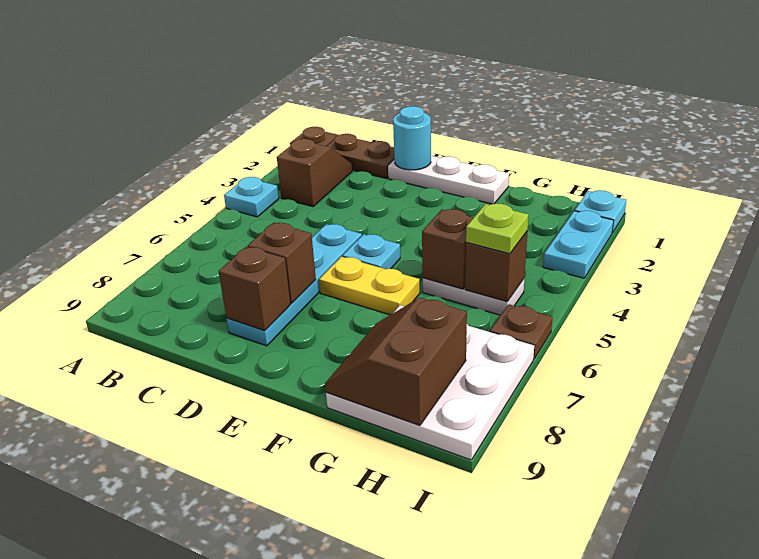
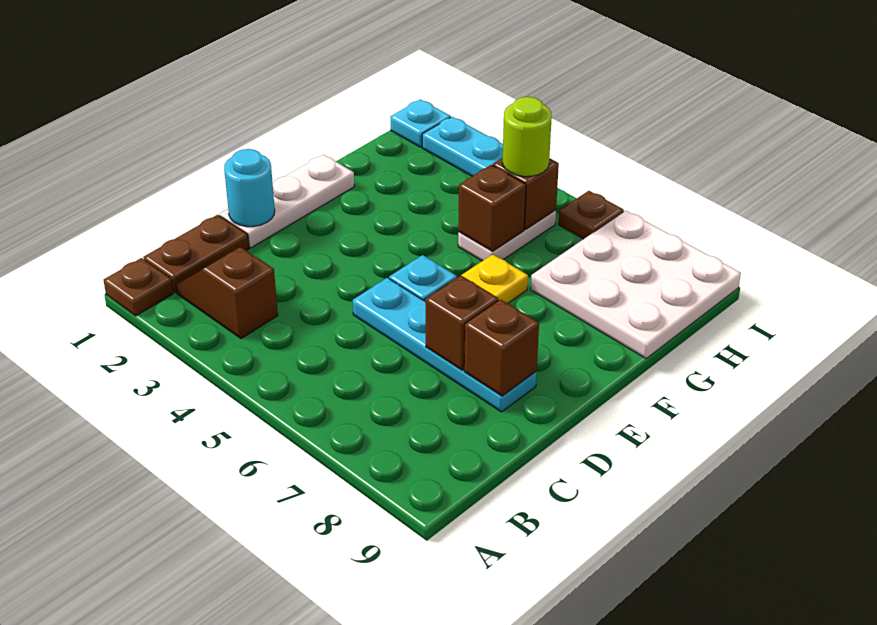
cyan 1x1 plate [224,177,279,217] -> none
brown 2x2 slope [325,298,467,425] -> none
lime 1x1 plate [466,203,529,254] -> lime 1x1 round brick [503,97,552,177]

